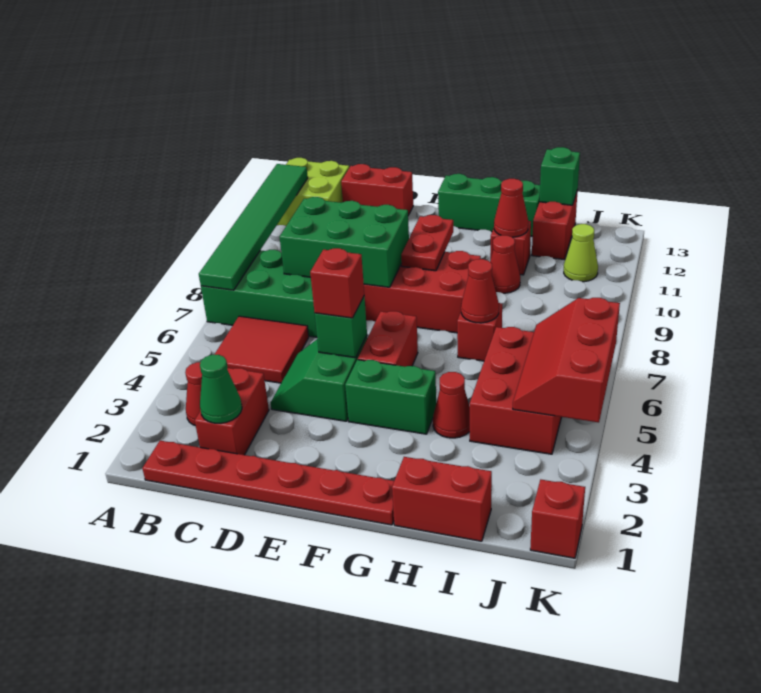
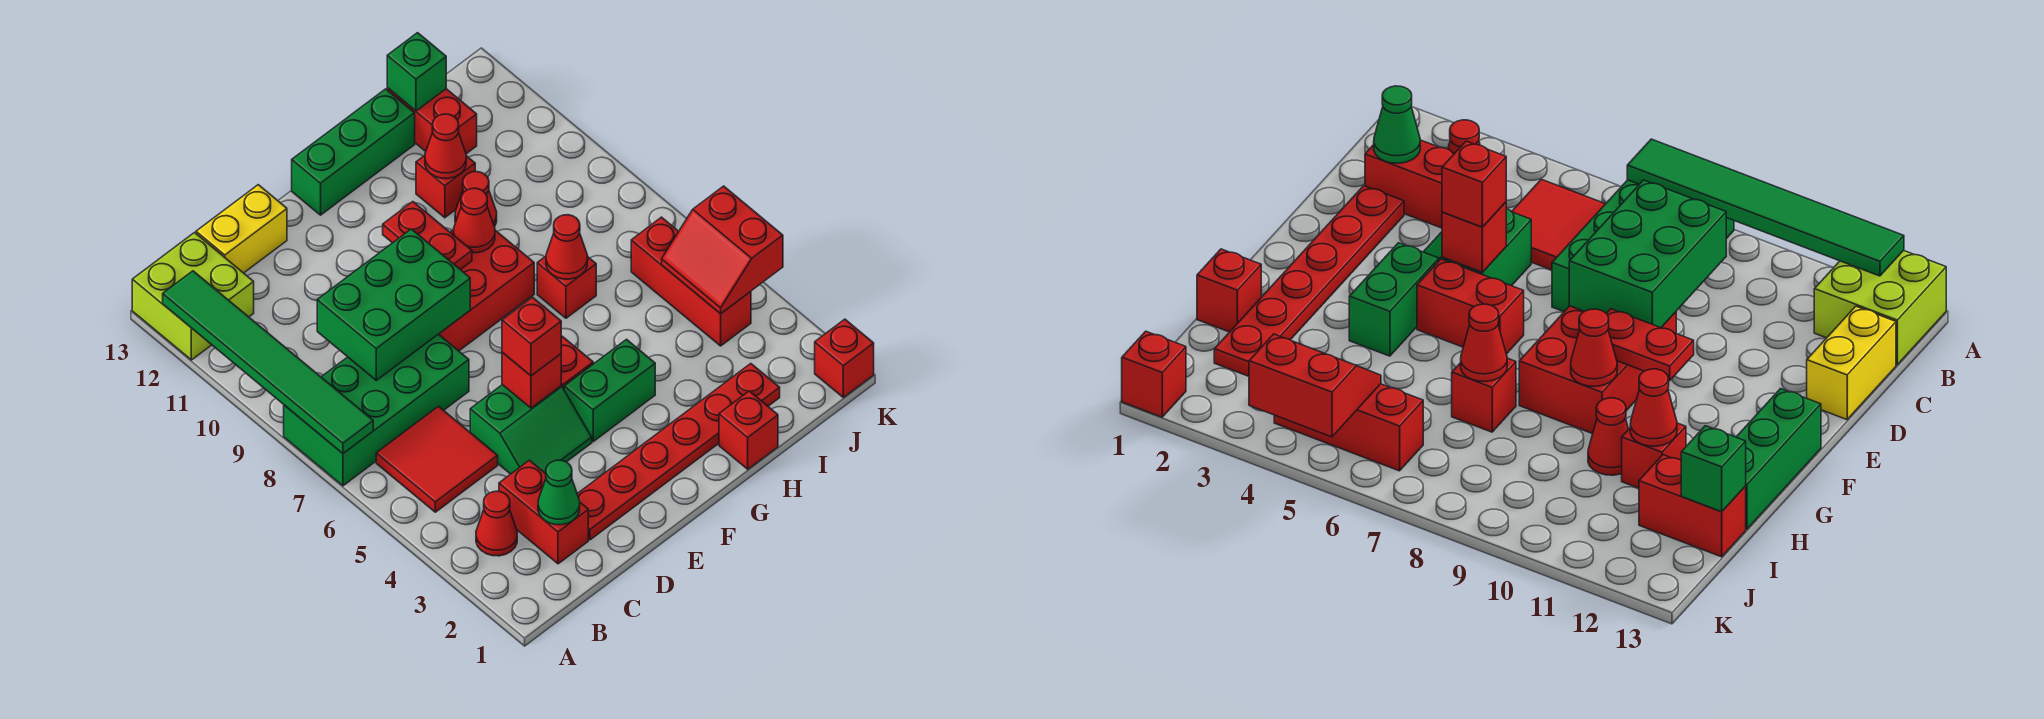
red 1x6 plate [142,441,394,525] -> red 1x6 plate moved to [577,364,780,540]
red 1x2 brick [341,164,413,215] -> yellow 1x2 brick [196,185,287,273]
green 2x2 slope [271,336,367,421] -> green 2x2 slope turned to [470,385,592,474]
green 1x1 brick [315,297,367,358] -> red 1x1 brick [502,353,561,408]
red 1x2 brick [392,457,492,541] -> red 1x1 brick [719,391,778,469]
red 1x1 cone [433,372,470,438] -> red 1x1 cone moved to [454,188,495,253]
red 2x3 brick [470,327,561,454] -> red 1x3 brick [631,217,751,346]
red 2x3 slope [513,298,620,422] -> red 2x2 slope [662,186,783,314]
lime 1x1 cone [564,224,598,282] -> none

